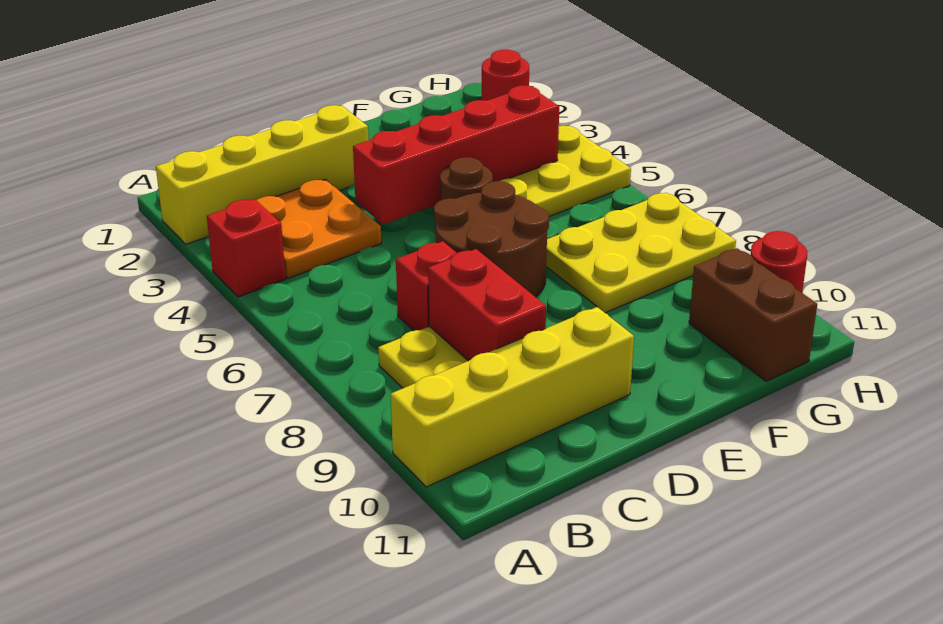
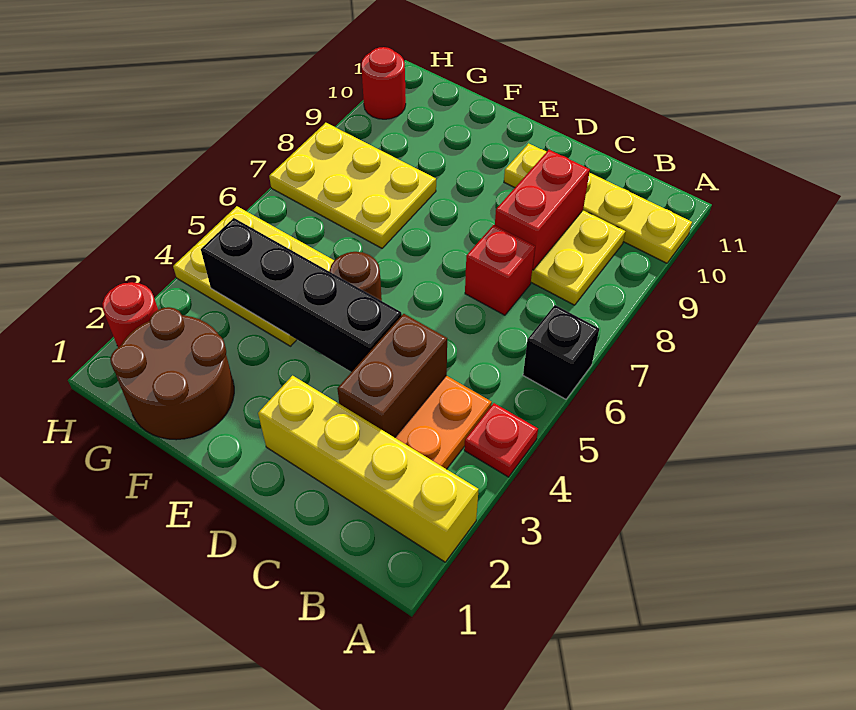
red 1x1 brick [207,199,286,297] -> red 1x1 plate [464,403,538,477]
none -> black 1x1 brick [523,305,599,399]
yellow 1x4 brick [391,307,634,487] -> yellow 1x4 plate [504,143,692,263]
red 1x4 brick [353,85,559,224] -> black 1x4 brick [201,218,402,372]
brown 2x2 round brick [434,181,549,297] -> brown 2x2 round brick moved to [110,307,234,440]
brown 1x2 brick [689,248,817,381] -> brown 1x2 brick moved to [337,314,447,438]

